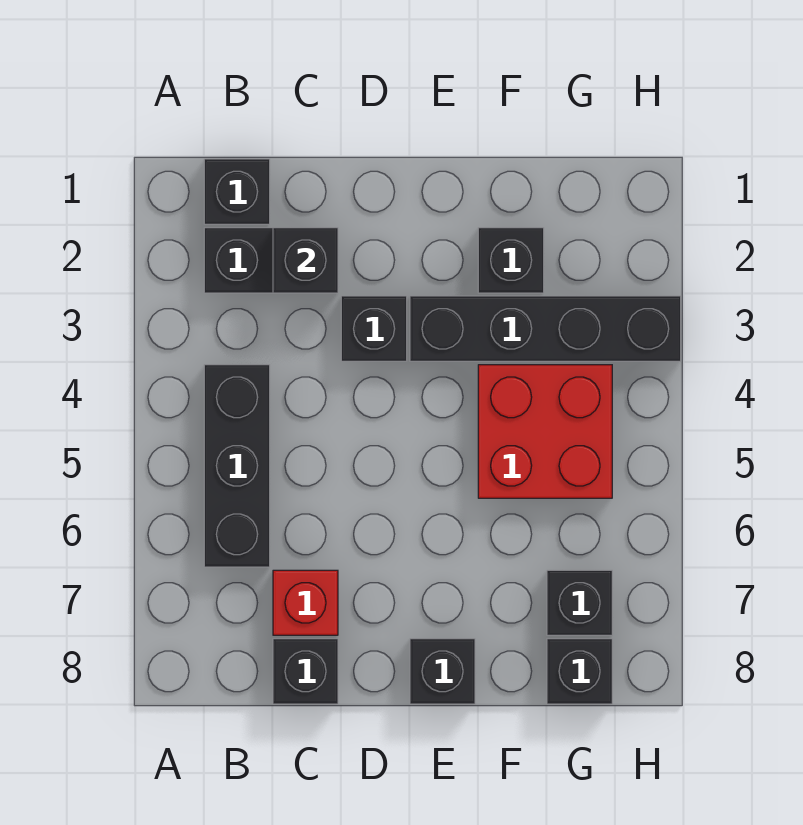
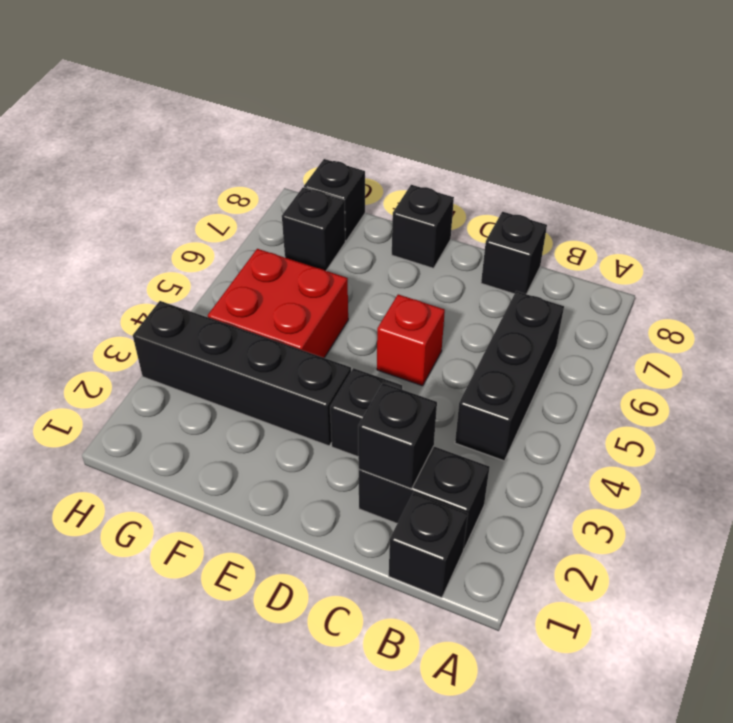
red 1x1 brick [273,570,338,635] -> red 1x1 brick moved to [377,294,445,386]
black 1x1 brick [478,228,544,293] -> none

